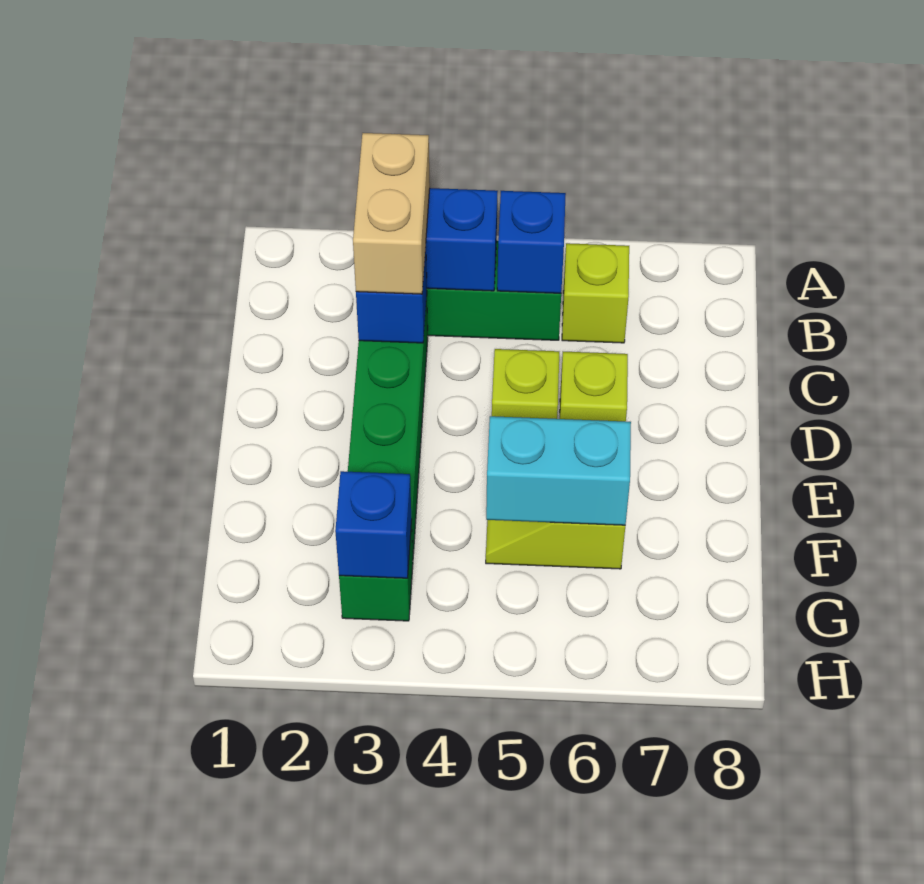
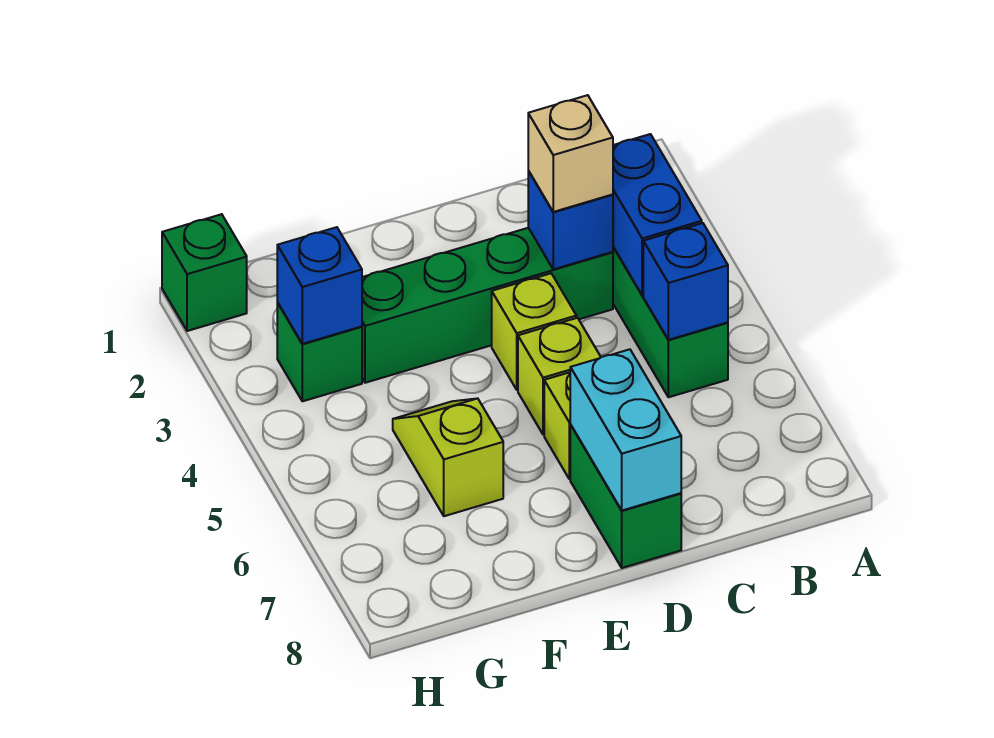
tan 1x2 brick [353,133,430,294] -> tan 1x1 brick [528,95,613,212]
lime 1x1 brick [562,243,629,343] -> lime 1x1 brick moved to [492,273,576,390]
none -> green 1x2 brick [570,425,681,568]
cyan 1x2 brick [486,416,631,525] -> cyan 1x2 brick moved to [570,349,681,510]
none -> green 1x1 brick [162,214,247,331]

